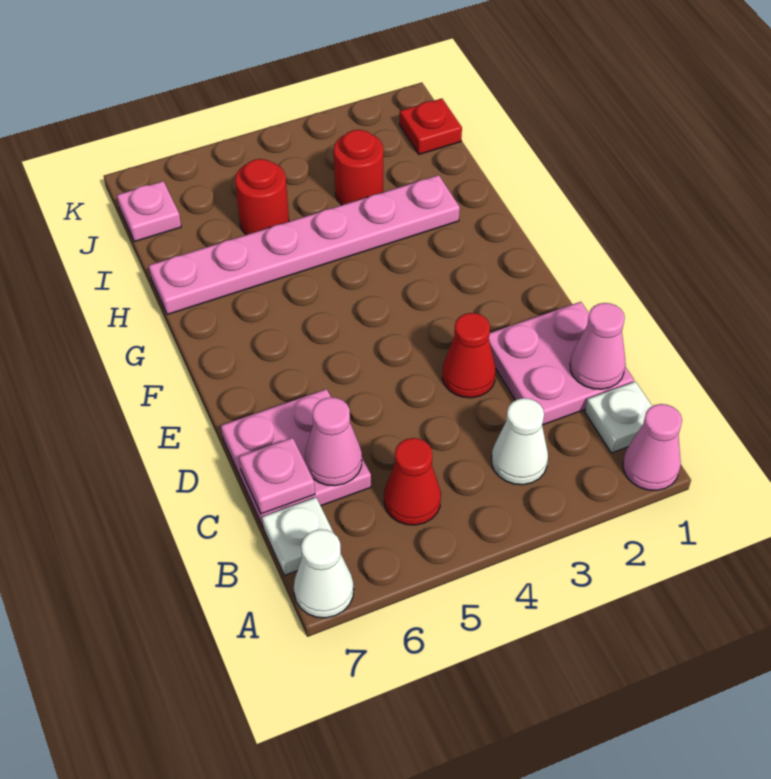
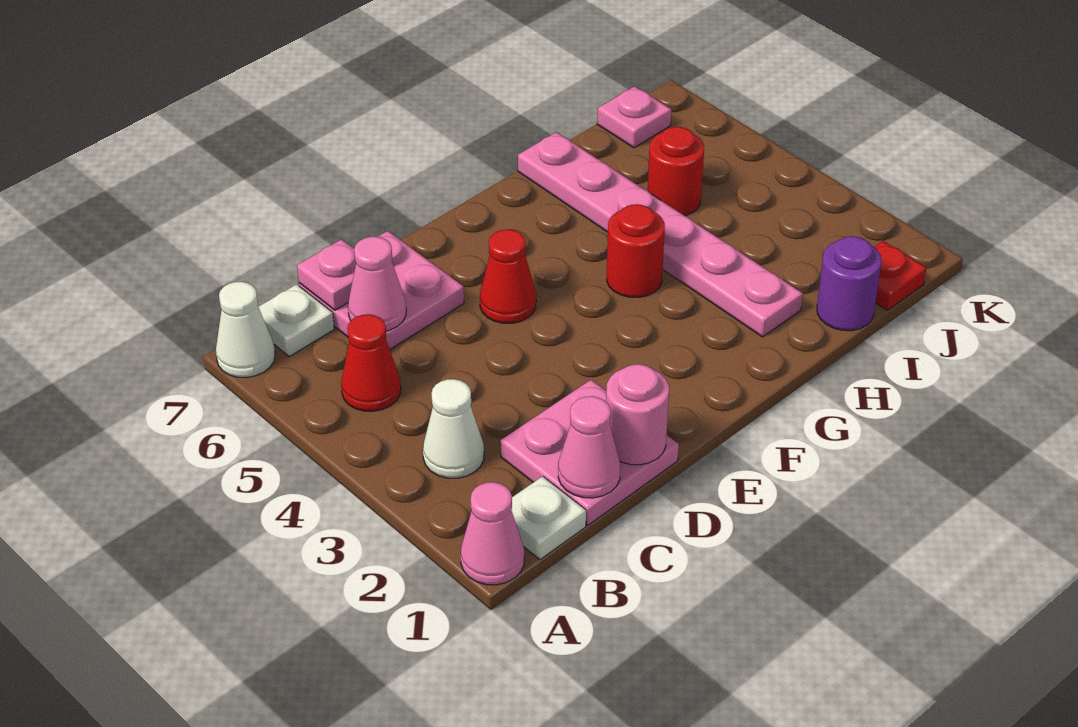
none -> pink 1x1 round brick [606,364,669,465]
red 1x1 cone [442,313,496,398] -> red 1x1 cone moved to [480,229,536,323]
none -> purple 1x1 round brick [817,236,882,331]
red 1x1 round brick [334,130,383,205] -> red 1x1 round brick moved to [607,204,665,297]

